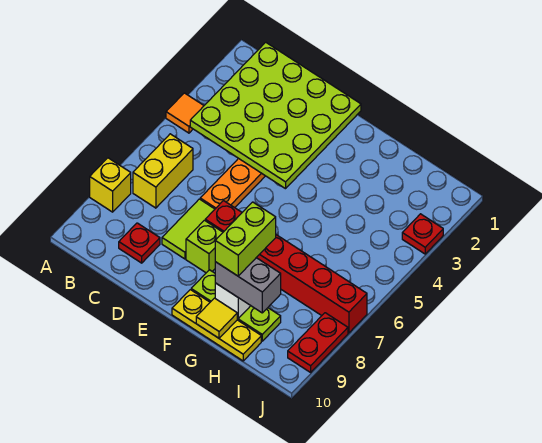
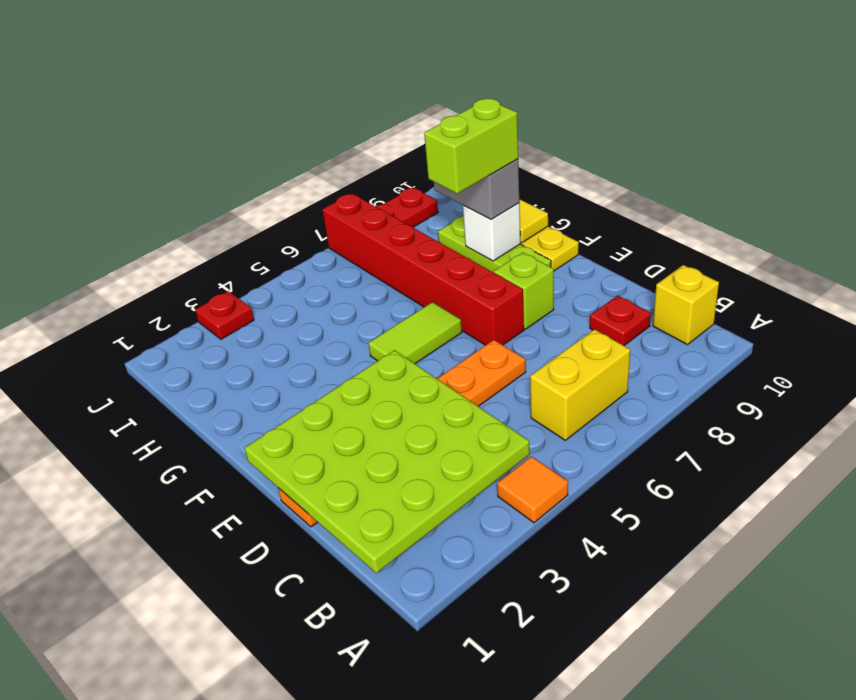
yellow 1x1 brick [90,158,131,212] -> yellow 1x1 brick moved to [653,265,719,345]
lime 1x2 tile [162,199,215,259] -> lime 1x2 tile moved to [368,302,462,364]

